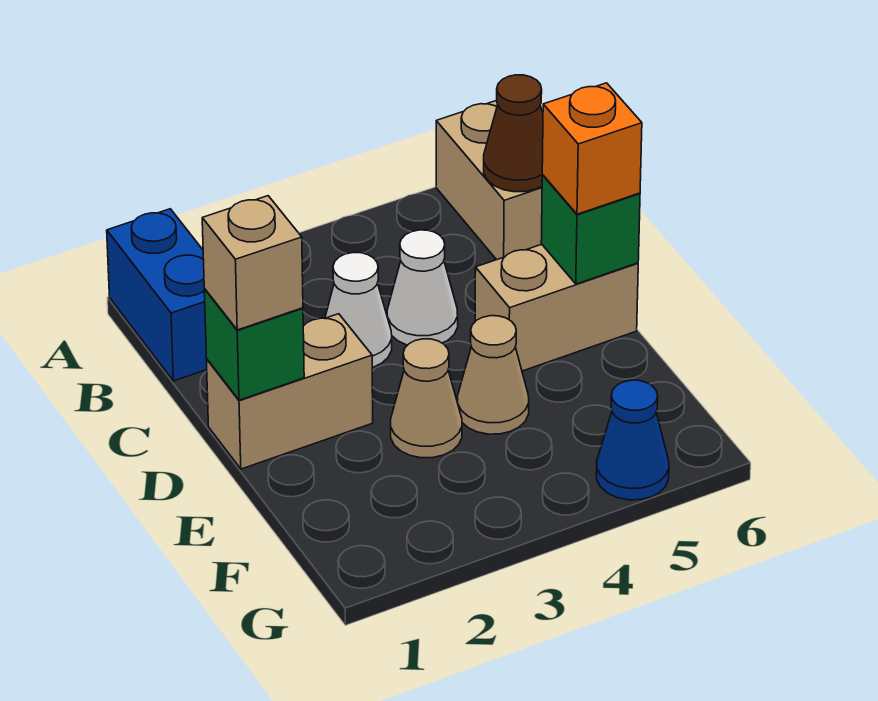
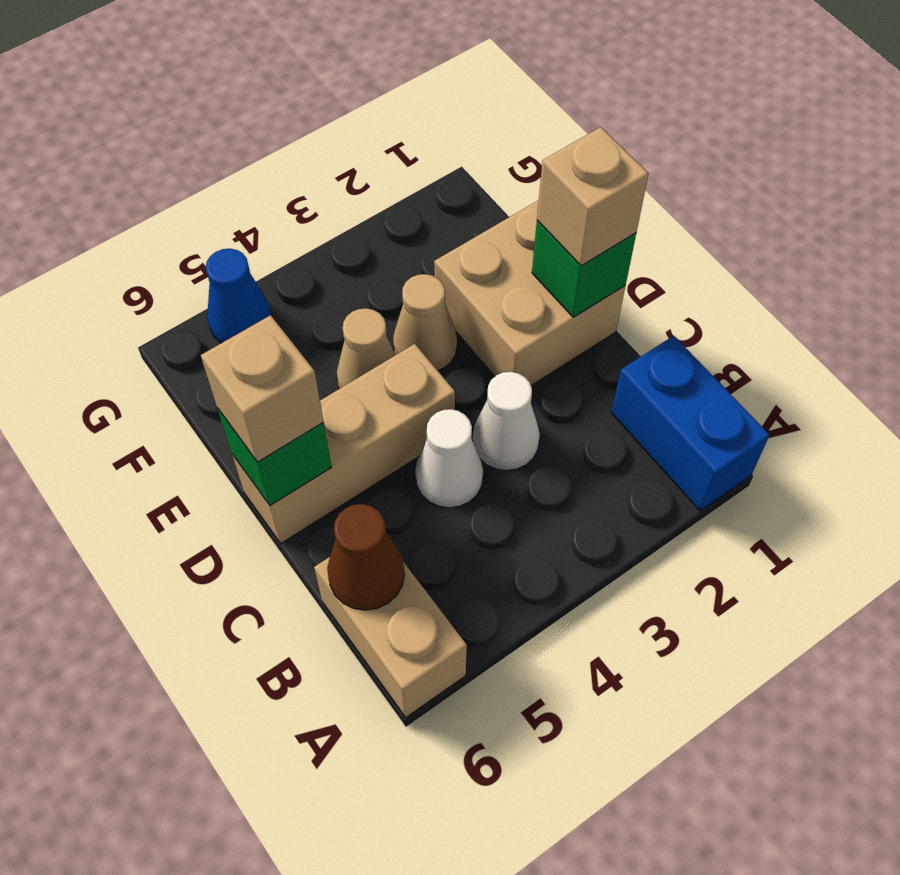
tan 1x2 brick [206,314,373,469] -> tan 2x2 brick [434,200,625,386]
tan 1x2 brick [475,244,638,371] -> tan 1x3 brick [232,344,455,543]
orange 1x1 brick [542,83,642,214] -> tan 1x1 brick [201,315,324,462]

